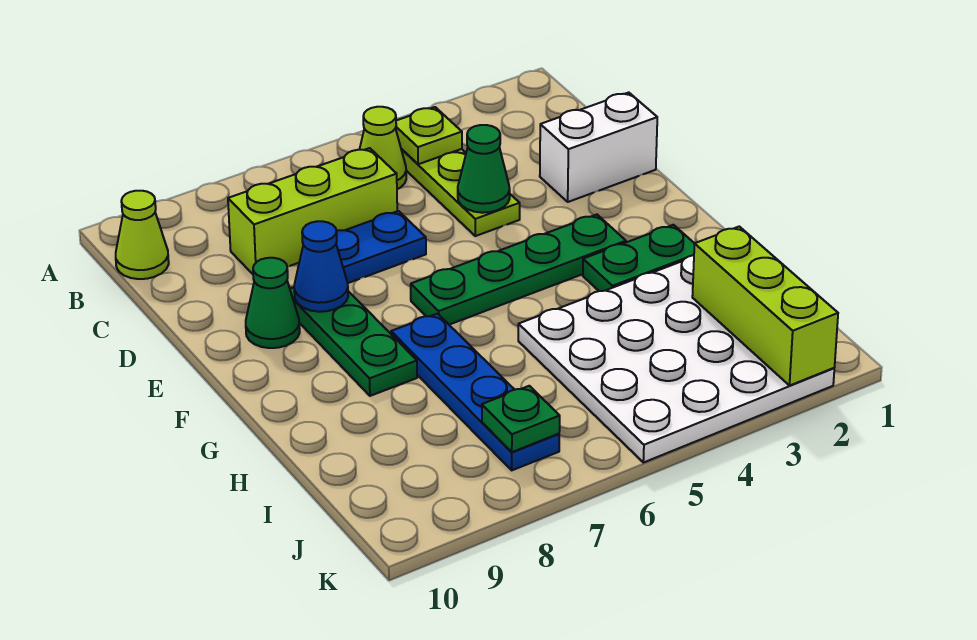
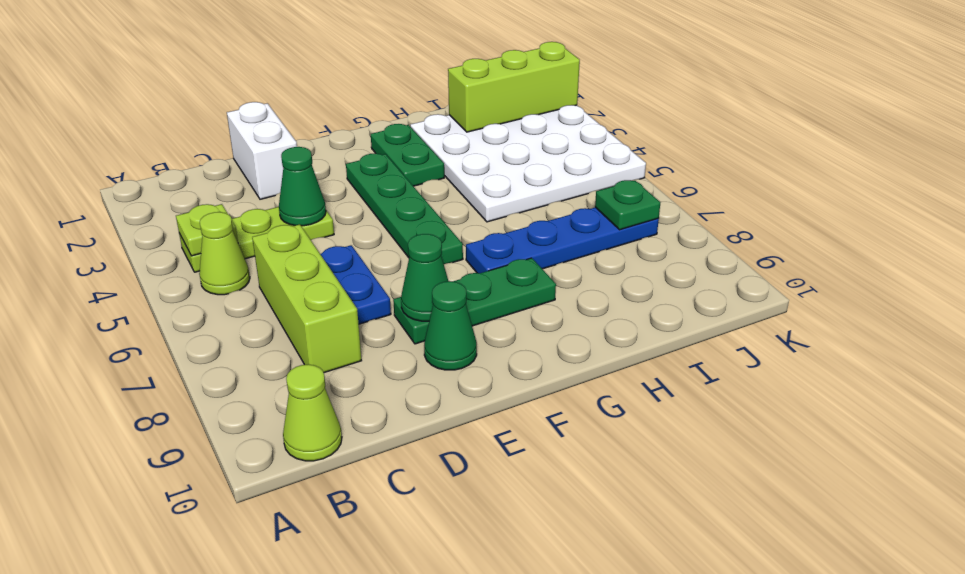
blue 1x1 cone [294,221,348,312] -> green 1x1 cone [401,234,448,321]

